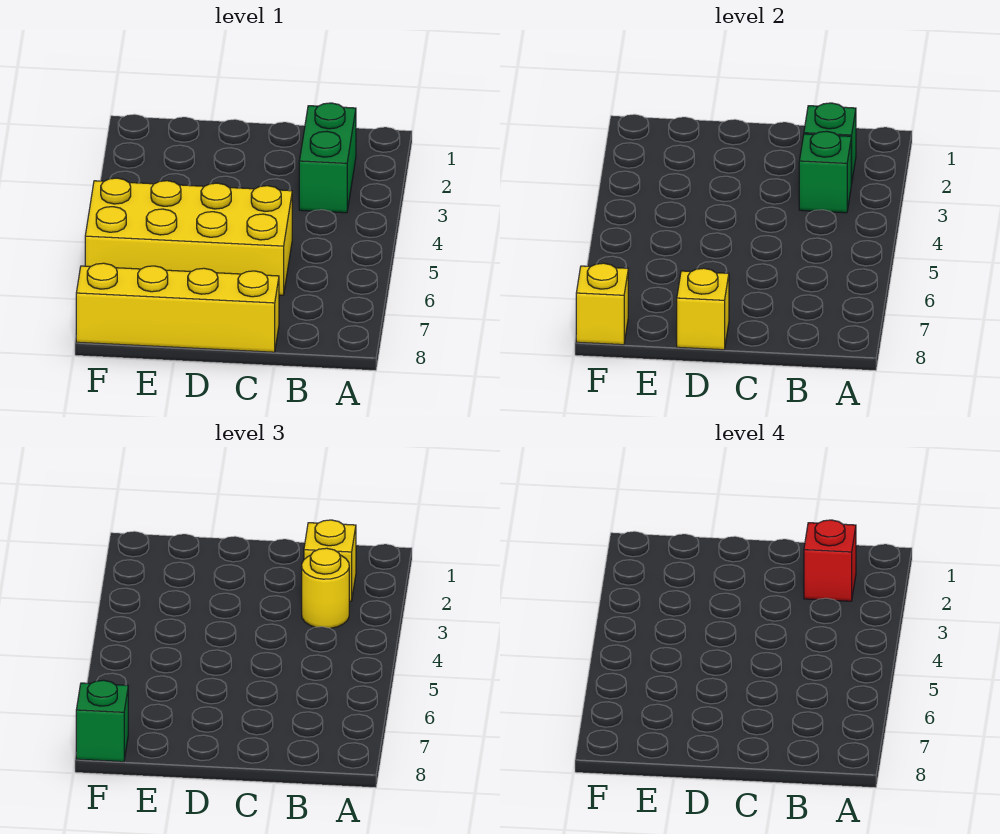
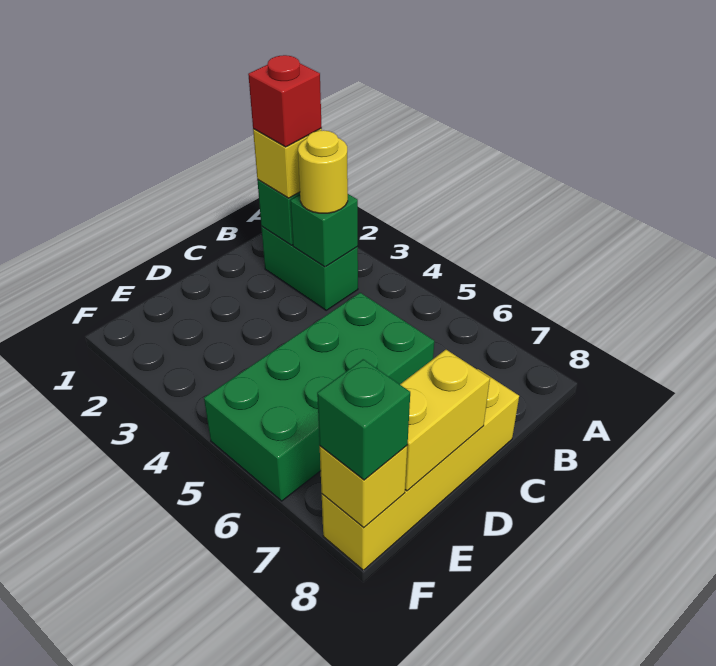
yellow 2x4 brick [85,178,292,295] -> green 2x4 brick [204,293,434,501]
yellow 1x1 brick [677,268,729,350] -> yellow 1x2 brick [400,350,490,491]

